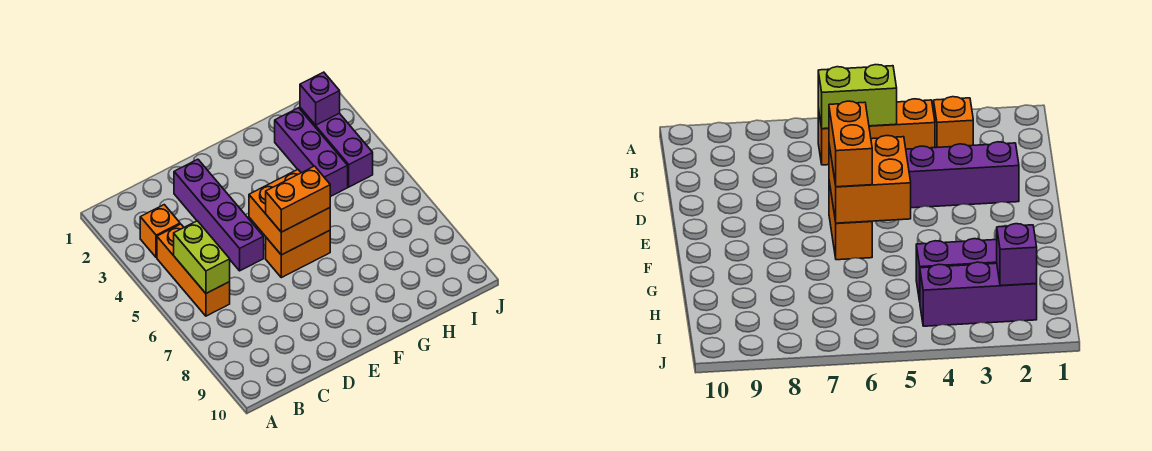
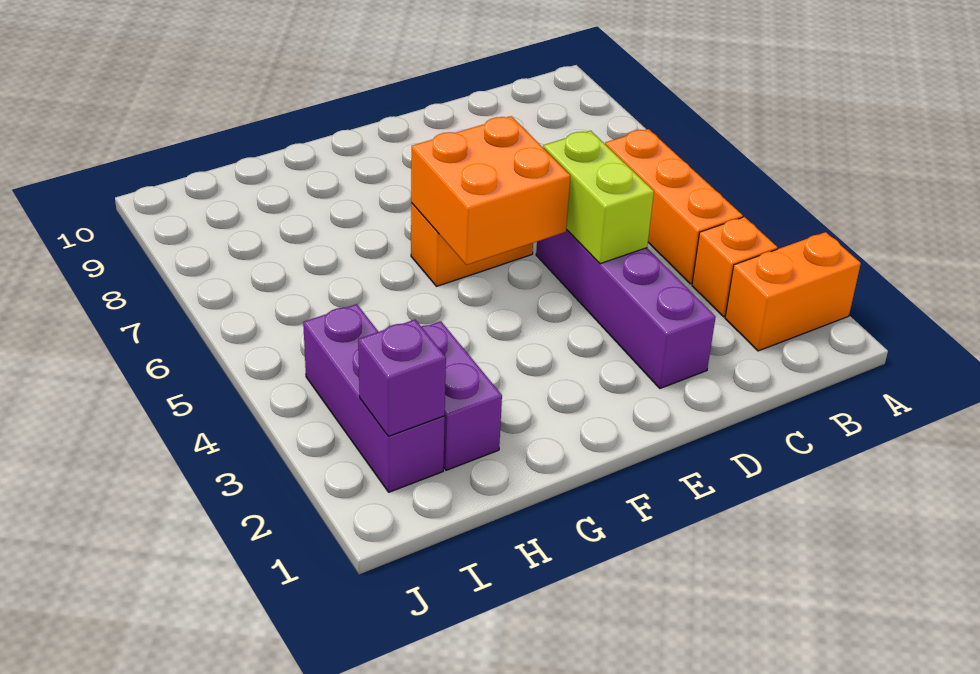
lime 1x2 brick [174,221,230,293] -> lime 1x2 brick moved to [543,131,654,264]
orange 1x2 brick [266,166,330,232] -> orange 1x2 brick moved to [725,232,861,351]
purple 1x3 brick [275,108,348,197] -> purple 1x2 brick [421,321,502,470]

